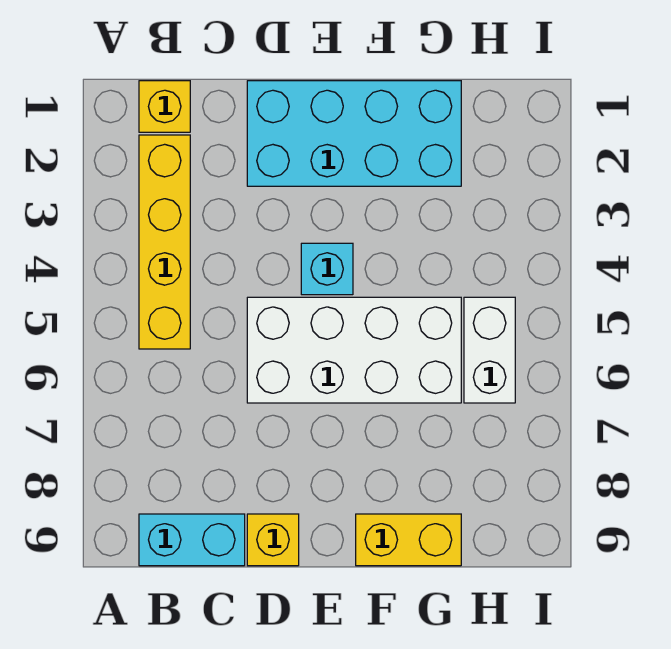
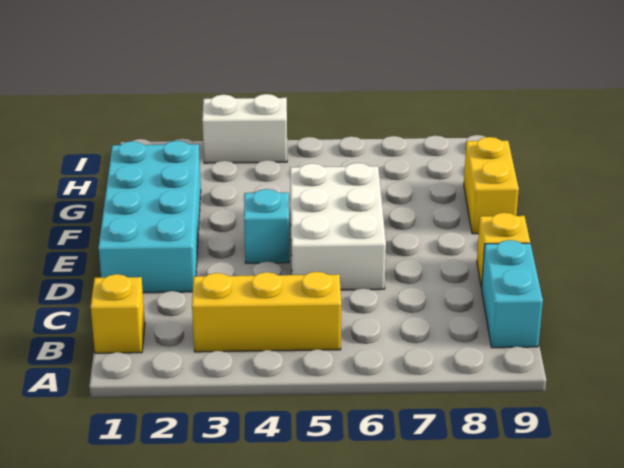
yellow 1x4 brick [139,135,190,349] -> yellow 1x3 brick [192,272,341,352]
white 2x4 brick [247,297,461,403] -> white 2x3 brick [290,163,386,290]
white 1x2 brick [464,297,515,403] -> white 1x2 brick moved to [202,94,287,163]

